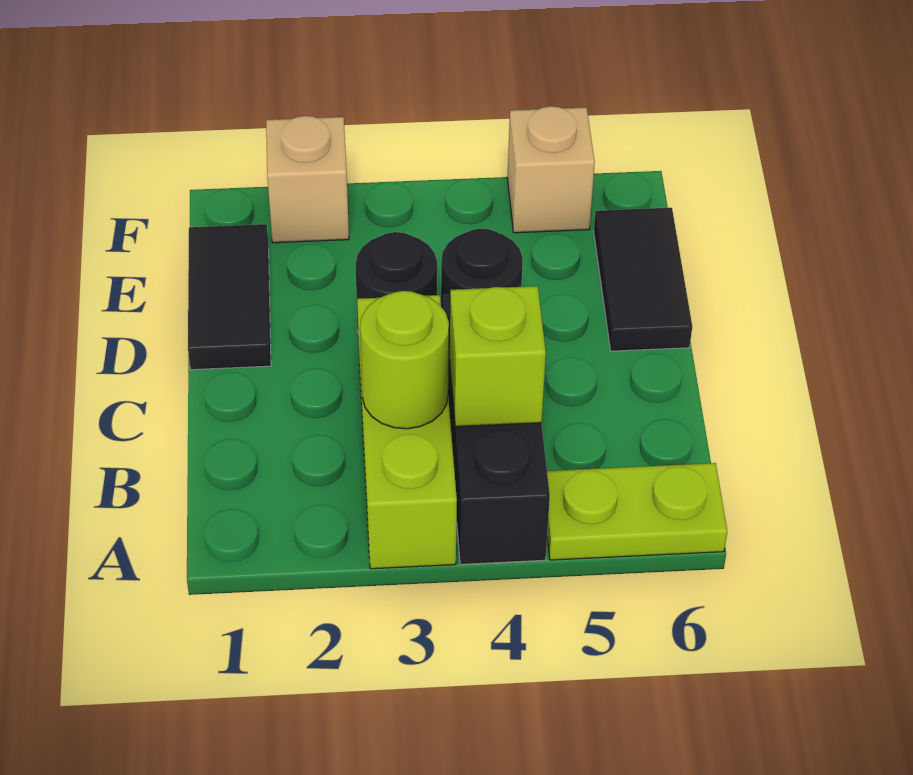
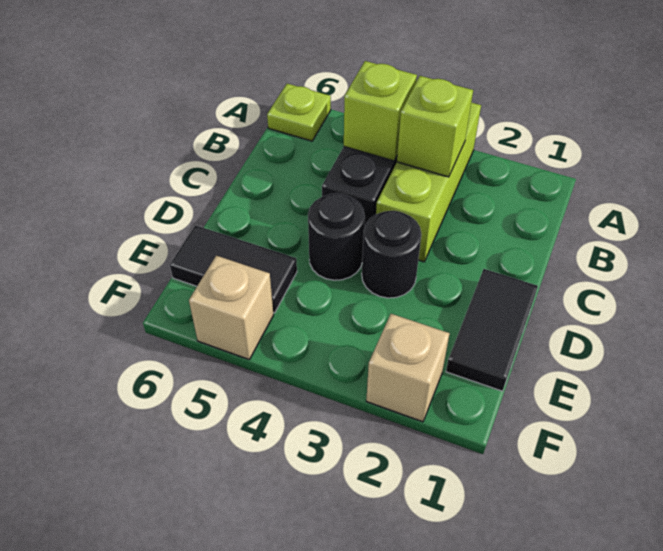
lime 1x2 plate [547,463,727,560] -> lime 1x1 plate [267,84,331,141]
lime 1x1 round brick [360,291,449,429] -> lime 1x1 brick [397,76,473,177]
black 1x2 tile [594,208,692,351] -> black 1x2 tile turned to [170,225,297,313]

